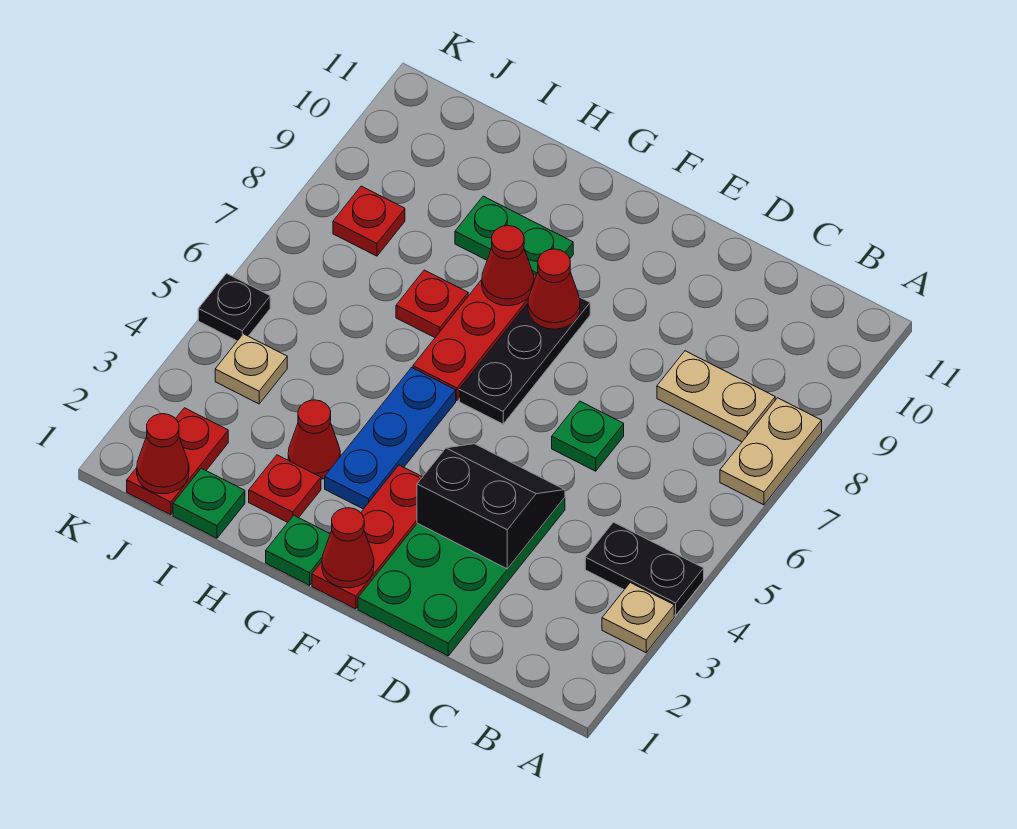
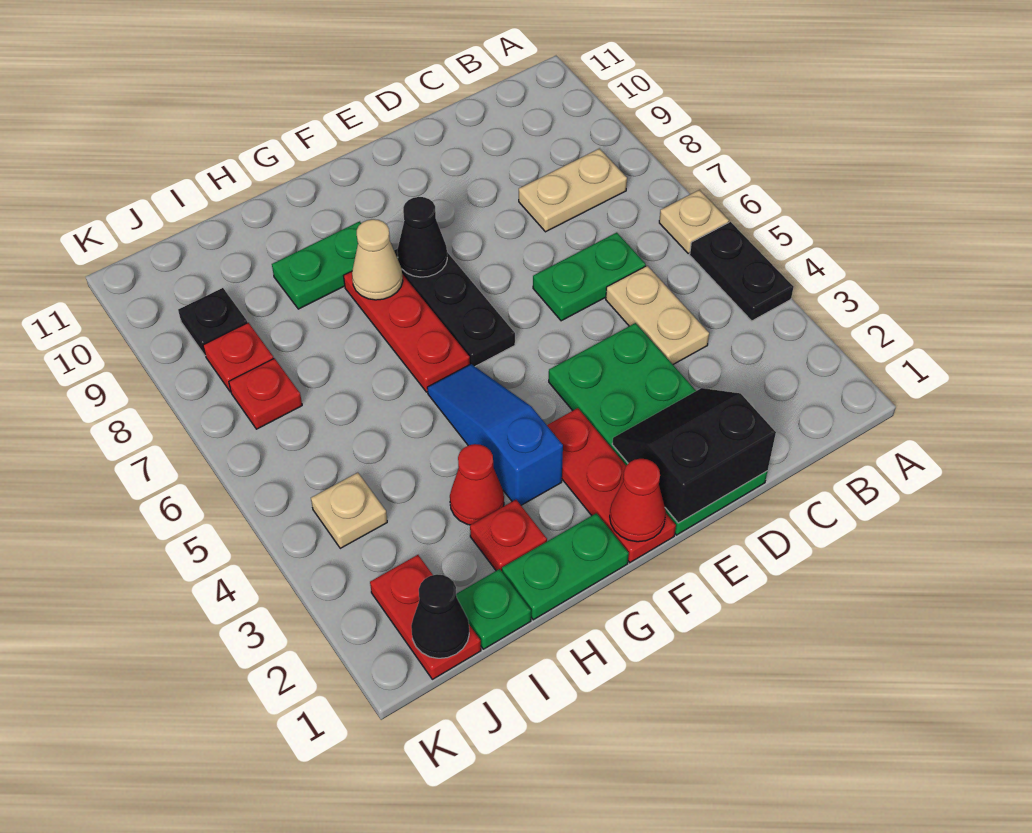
tan 1x1 plate [602,583,674,653] -> tan 1x1 plate moved to [659,190,729,253]
black 1x2 plate [585,522,704,616] -> black 1x2 plate turned to [690,222,794,321]
tan 1x2 plate [720,398,822,505] -> tan 1x2 plate moved to [606,266,709,364]
black 2x2 slope [417,444,565,569] -> black 2x2 slope moved to [612,388,776,523]
green 1x1 plate [552,401,624,471] -> green 1x2 plate [533,233,646,321]
red 1x1 cone [528,249,580,329] -> black 1x1 cone [397,197,447,277]
green 1x1 plate [266,515,330,585] -> green 1x2 plate [502,513,629,620]
blue 1x3 plate [325,368,456,509] -> blue 1x3 slope [427,364,563,505]
red 1x1 cone [482,226,534,306] -> tan 1x1 cone [352,219,403,300]
red 1x1 plate [396,270,468,337] -> red 1x1 plate moved to [229,358,302,429]
red 1x1 cone [137,414,189,494] -> black 1x1 cone [411,574,469,658]
black 1x1 plate [198,274,270,341] -> black 1x1 plate moved to [178,288,248,355]

